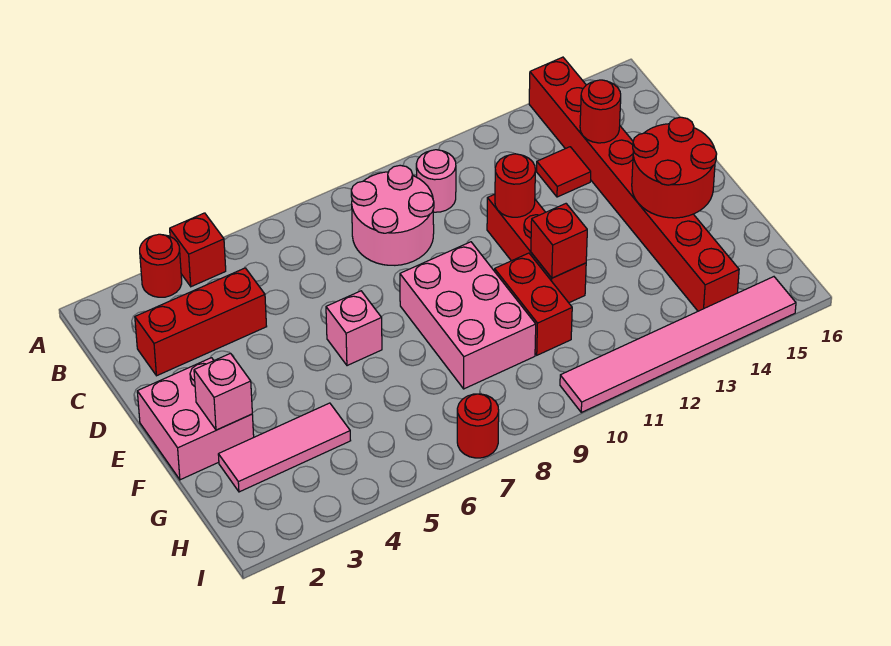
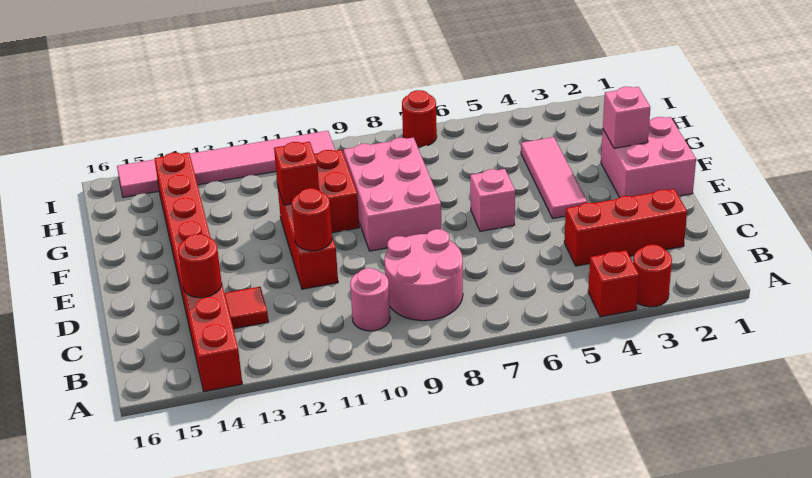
red 2x2 round brick [632,117,717,218] -> none
pink 1x3 tile [218,403,351,492] -> pink 1x3 tile turned to [521,137,587,218]

